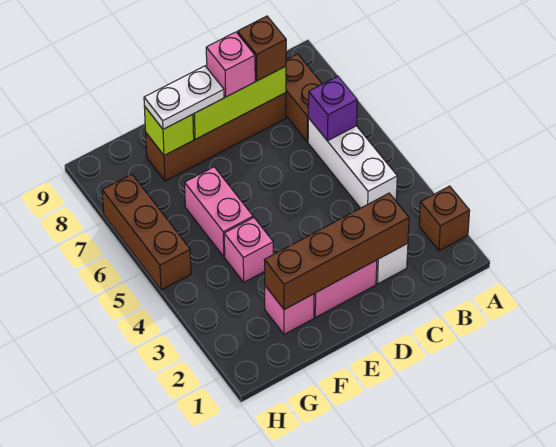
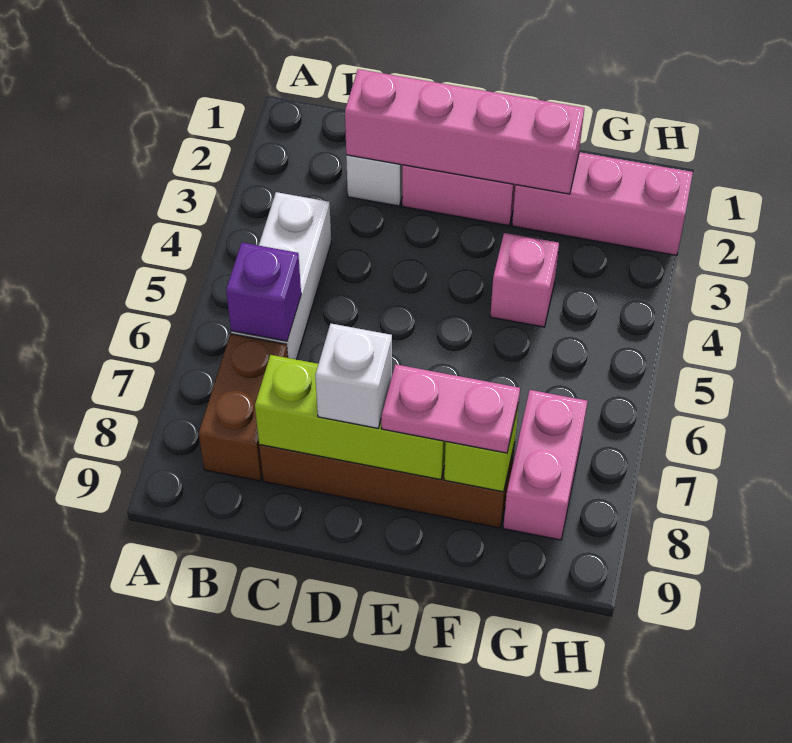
brown 1x1 brick [419,186,470,251] -> none
brown 1x4 brick [264,193,409,310] -> pink 1x4 brick [345,69,584,194]
brown 1x1 brick [238,16,286,81] -> none
pink 1x1 brick [206,32,255,97] -> white 1x1 brick [315,324,392,428]
white 1x2 plate [144,66,224,129] -> pink 1x2 plate [381,364,520,453]
pink 1x1 brick [265,286,314,334] -> pink 1x3 brick [512,152,693,256]
pink 1x2 brick [185,167,253,257] -> pink 1x2 brick moved to [503,390,587,540]
brown 1x3 brick [102,174,191,290] -> none

